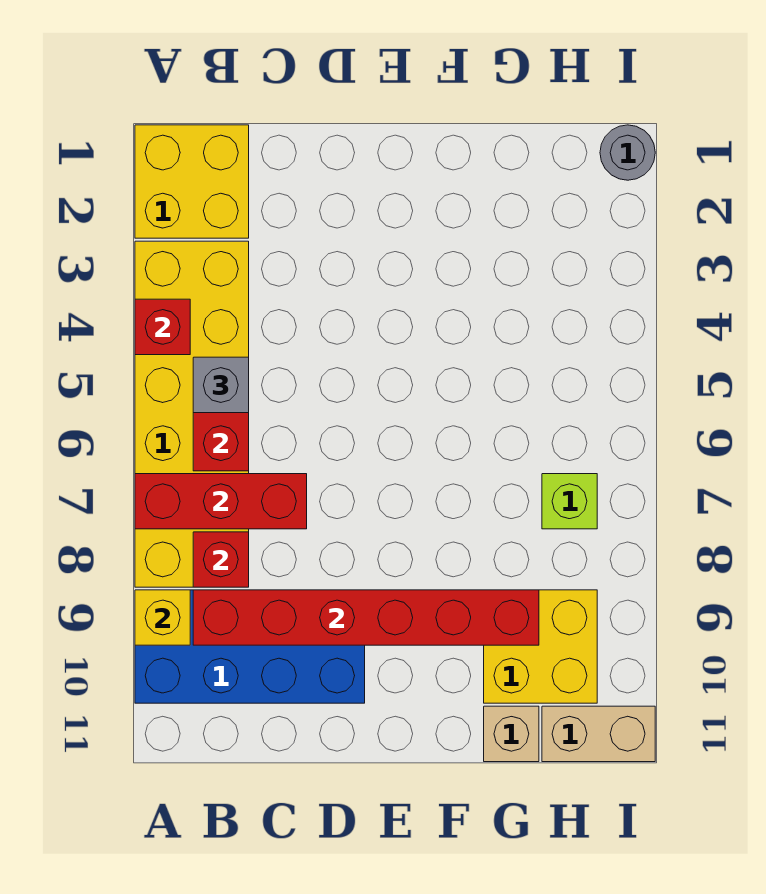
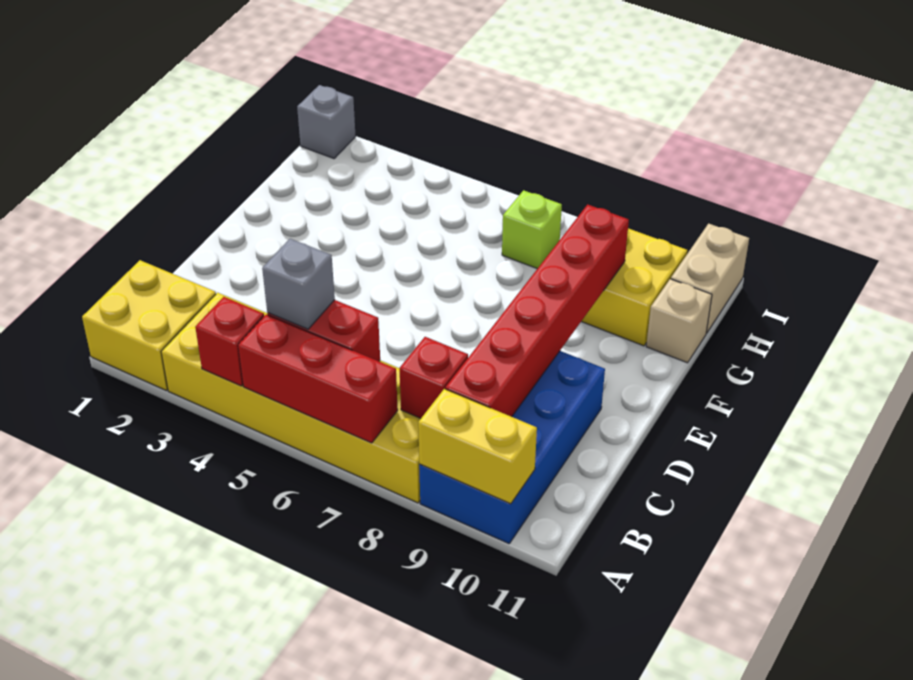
red 1x3 brick [135,474,307,529] -> red 1x3 brick turned to [238,315,398,443]
yellow 1x1 brick [135,590,190,645] -> yellow 1x2 brick [418,389,537,504]
grey 1x1 round brick [600,125,655,180] -> grey 1x1 brick [297,85,356,159]

